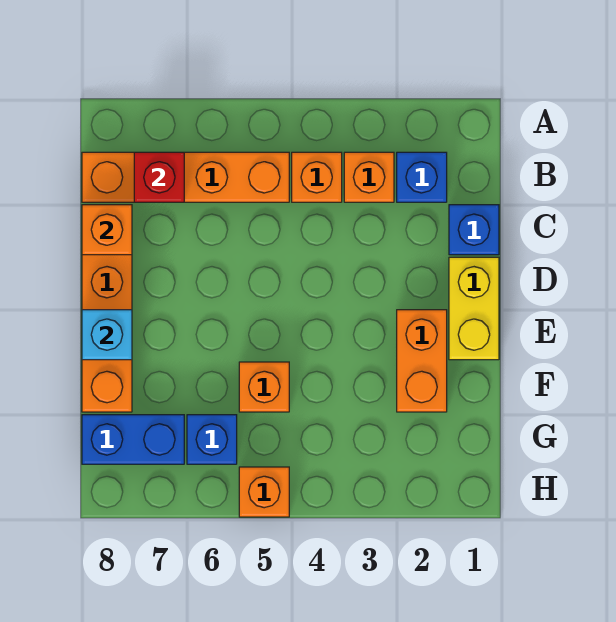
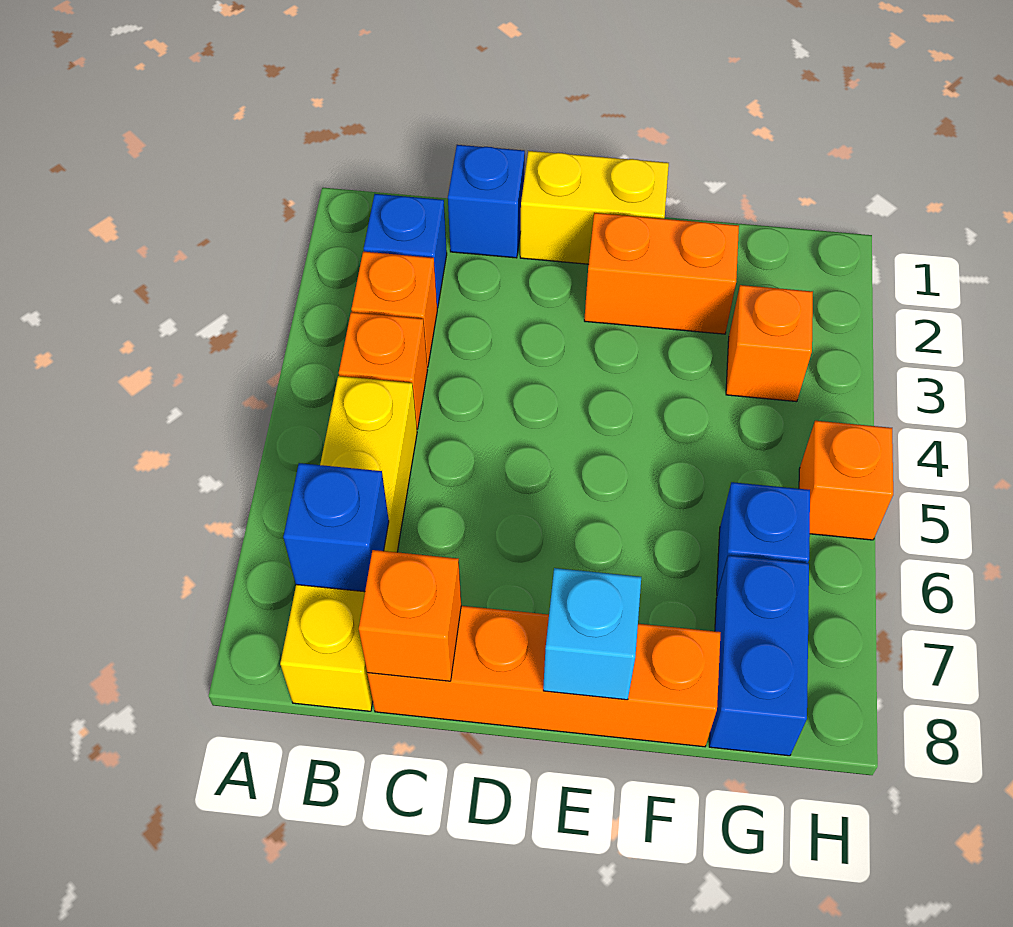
orange 1x4 brick [82,152,289,202] -> yellow 1x4 brick [280,376,417,711]
red 1x1 brick [134,152,184,202] -> blue 1x1 brick [283,463,389,592]
orange 1x1 brick [239,362,289,412] -> orange 1x1 brick moved to [726,285,813,402]

